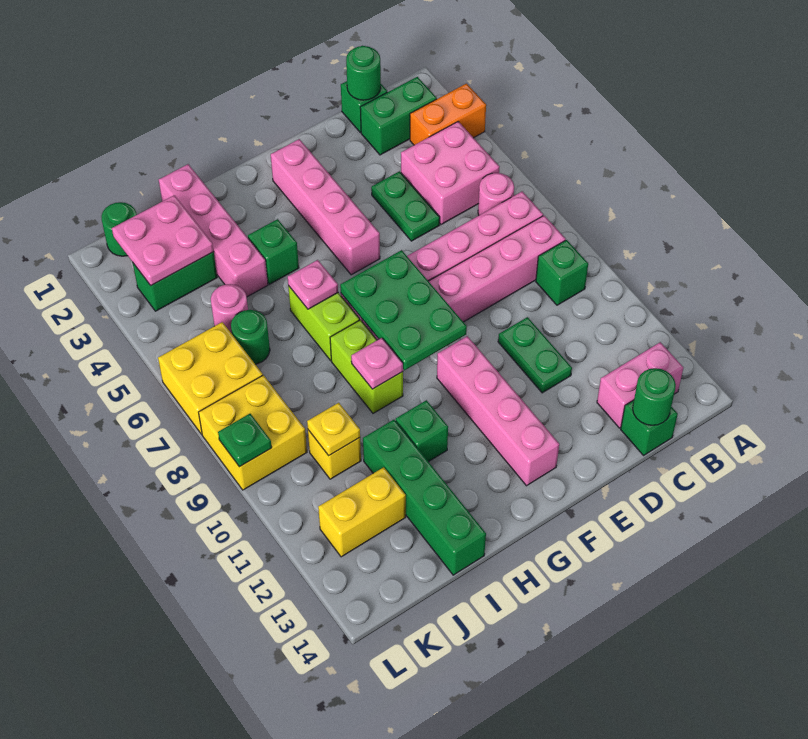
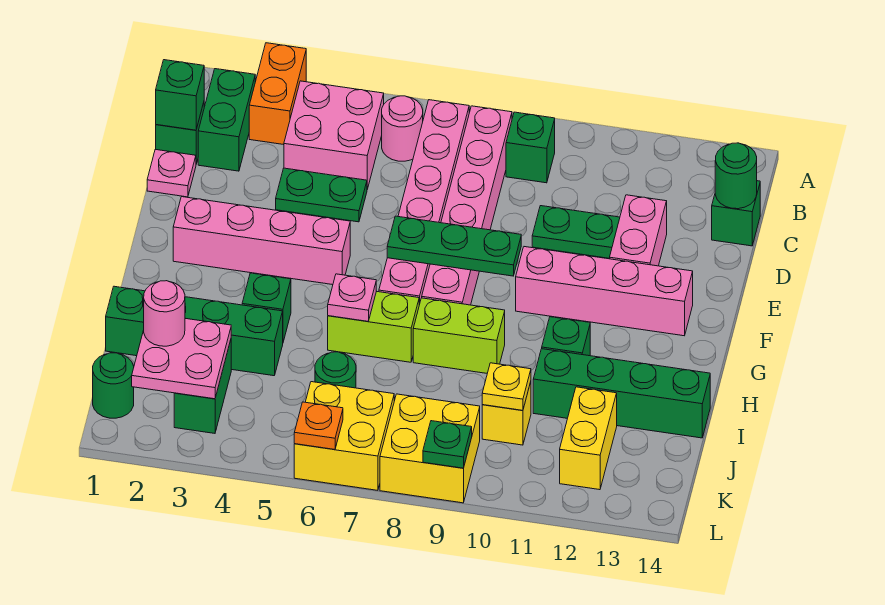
pink 1x2 brick [597,342,683,428] -> pink 1x2 brick moved to [610,195,667,266]
green 1x1 round brick [346,46,381,100] -> green 1x1 brick [156,60,204,130]
green 2x3 plate [340,250,467,370] -> green 1x3 plate [387,216,521,276]
pink 1x1 plate [351,338,403,389] -> pink 1x1 plate moved to [147,149,196,197]
pink 1x4 brick [159,164,268,297] -> green 1x4 brick [106,286,283,376]
pink 1x1 round brick [211,284,248,334] -> pink 1x1 round brick moved to [144,281,185,346]
none -> orange 1x1 plate [294,402,343,449]

